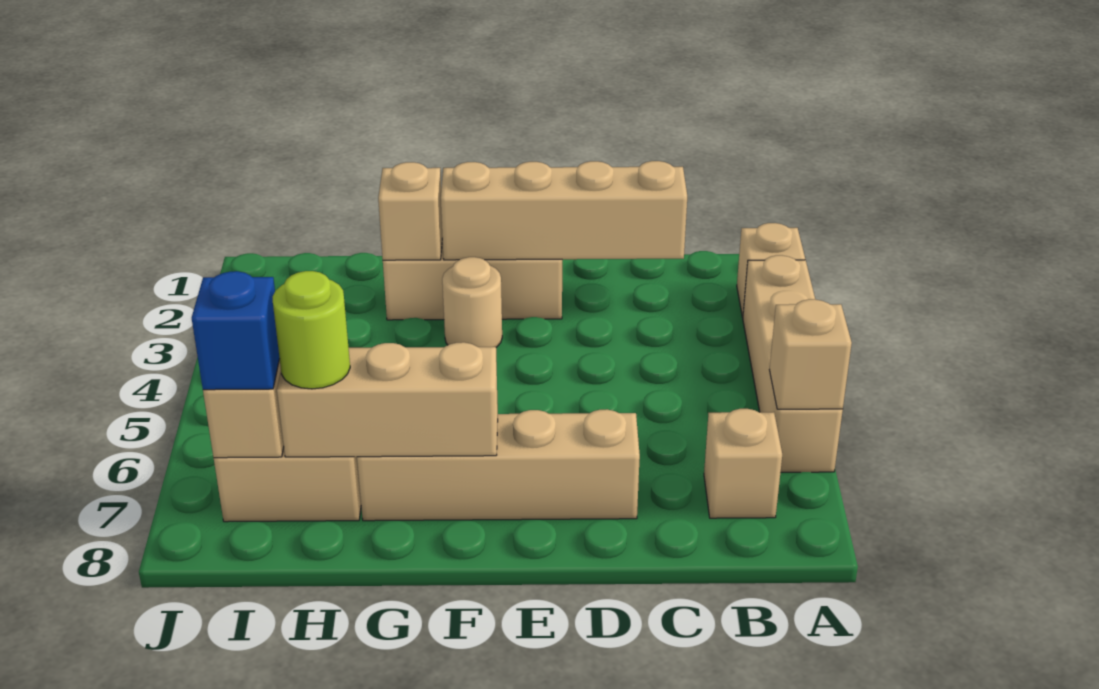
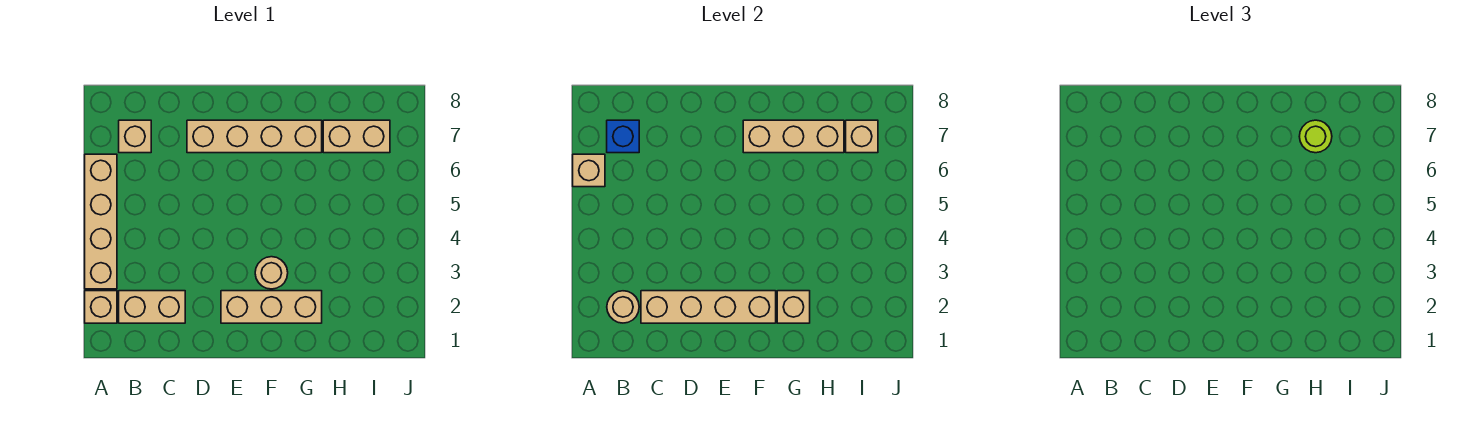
none -> tan 1x2 brick [119,291,185,323]
none -> tan 1x1 round brick [607,291,639,323]
blue 1x1 brick [192,271,280,390] -> blue 1x1 brick moved to [607,120,639,153]

